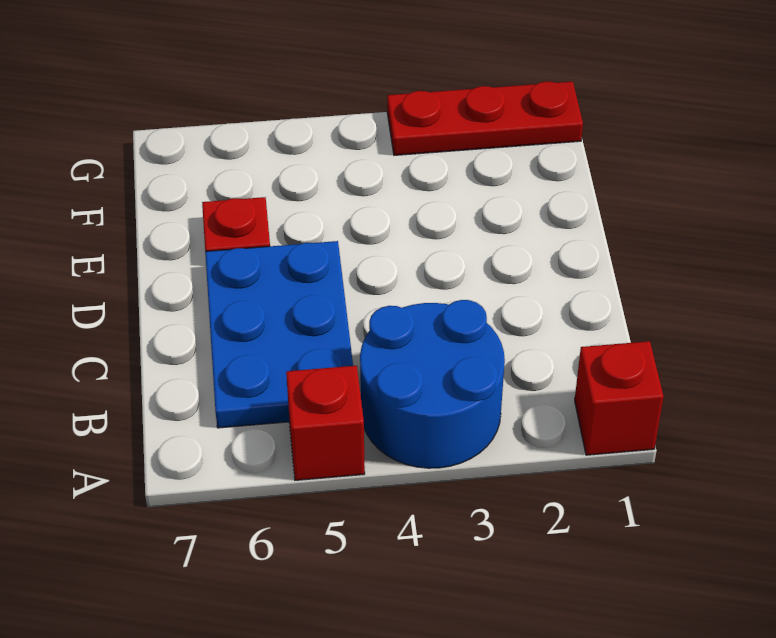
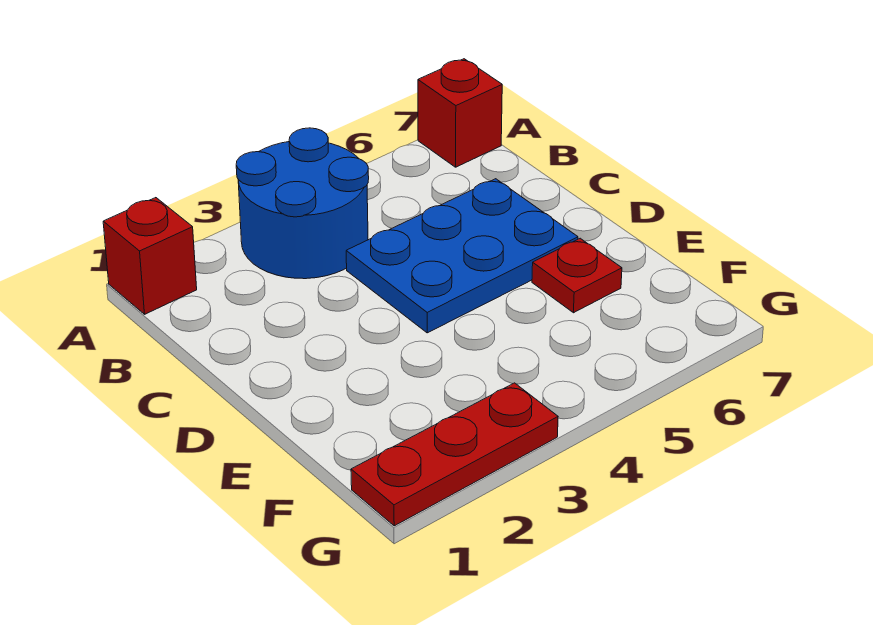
red 1x1 brick [286,366,365,480] -> red 1x1 brick moved to [418,59,502,167]
blue 2x3 plate [205,241,353,428] -> blue 2x3 plate turned to [346,179,578,333]

